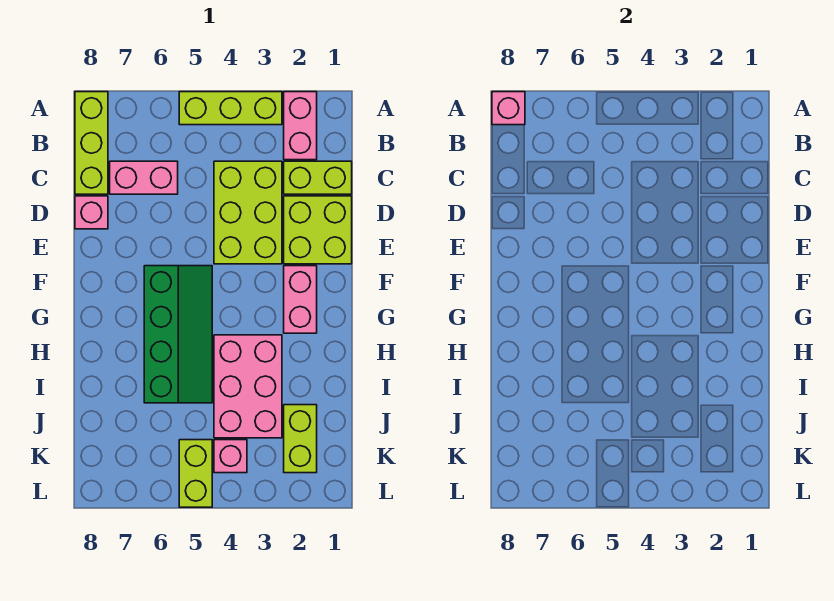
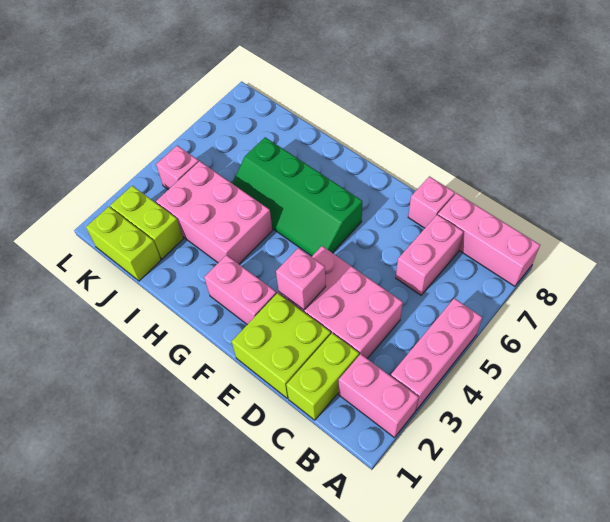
lime 1x3 brick [179,92,282,125] -> pink 1x3 brick [391,298,482,410]
lime 1x3 brick [75,92,108,194] -> pink 1x3 brick [438,193,540,286]
pink 1x1 brick [492,92,525,125] -> pink 1x1 brick moved to [276,248,326,310]
lime 2x3 brick [214,161,282,264] -> pink 2x3 brick [279,246,403,359]
lime 1x2 brick [179,440,212,507] -> lime 1x2 brick moved to [86,207,161,281]

